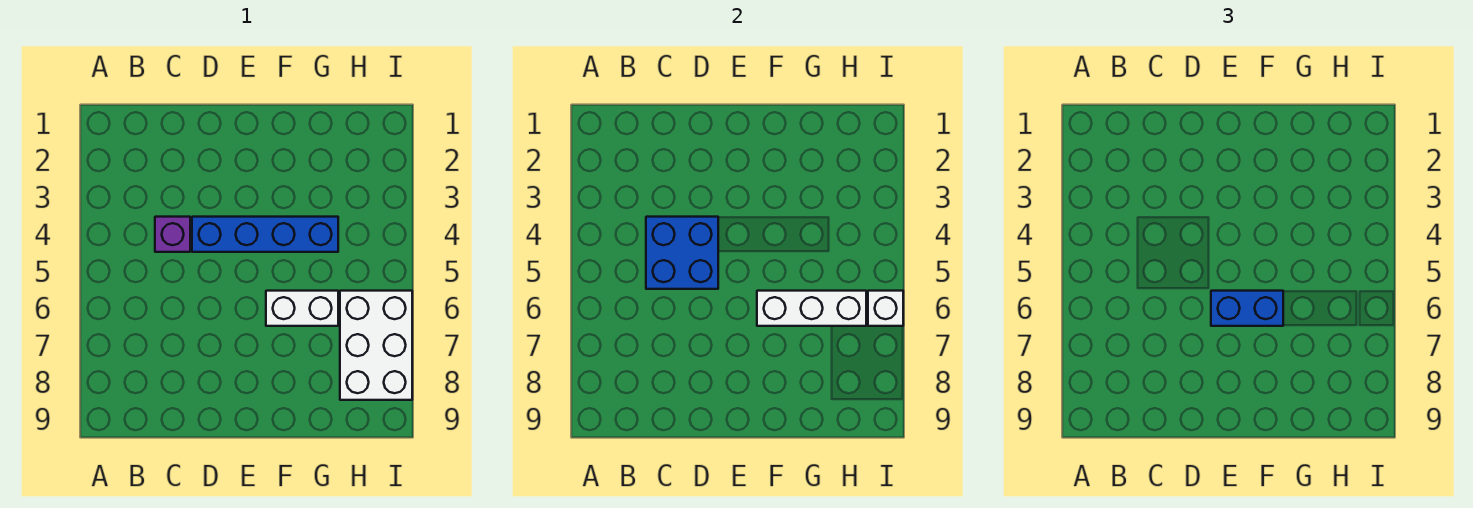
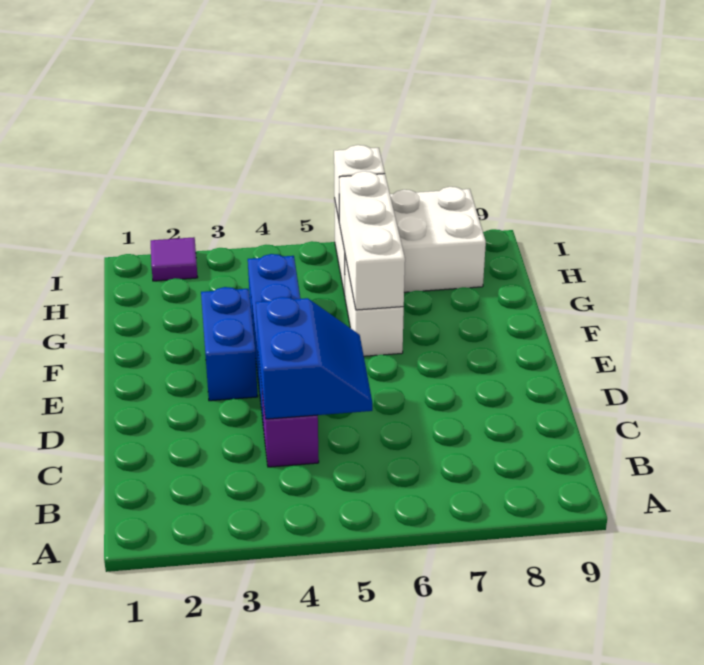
blue 2x2 brick [646,217,718,289] -> blue 2x2 slope [256,297,372,419]
blue 1x2 brick [1211,291,1283,326] -> blue 1x2 brick moved to [201,287,258,401]
none -> purple 1x1 tile [151,237,198,281]

